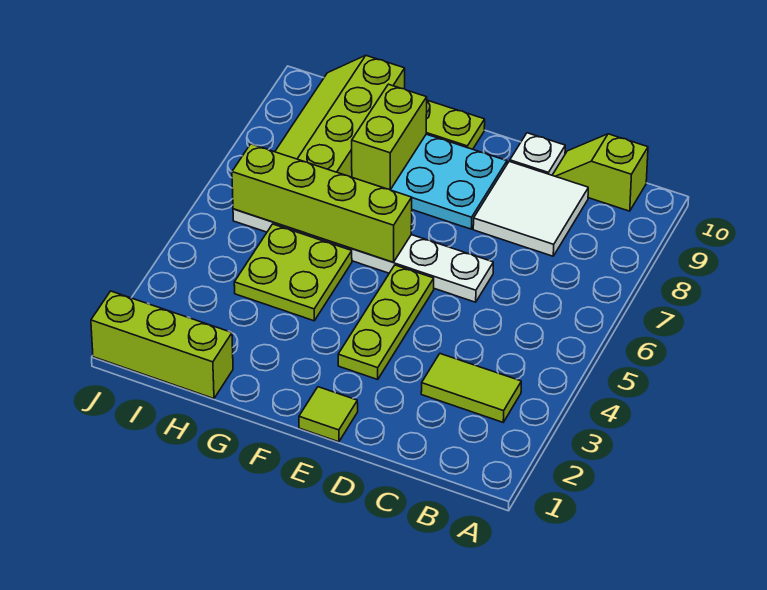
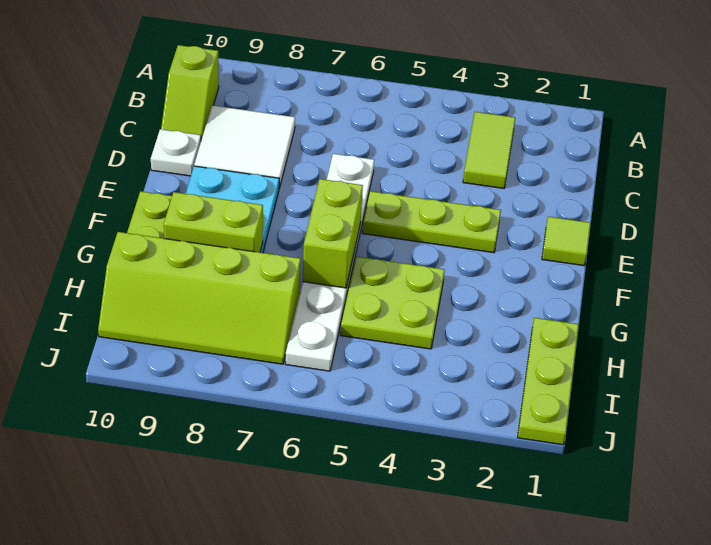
lime 1x4 brick [232,144,412,262] -> lime 1x2 brick [303,179,363,288]
lime 1x3 brick [91,291,233,399] -> lime 1x3 plate [518,318,579,445]

